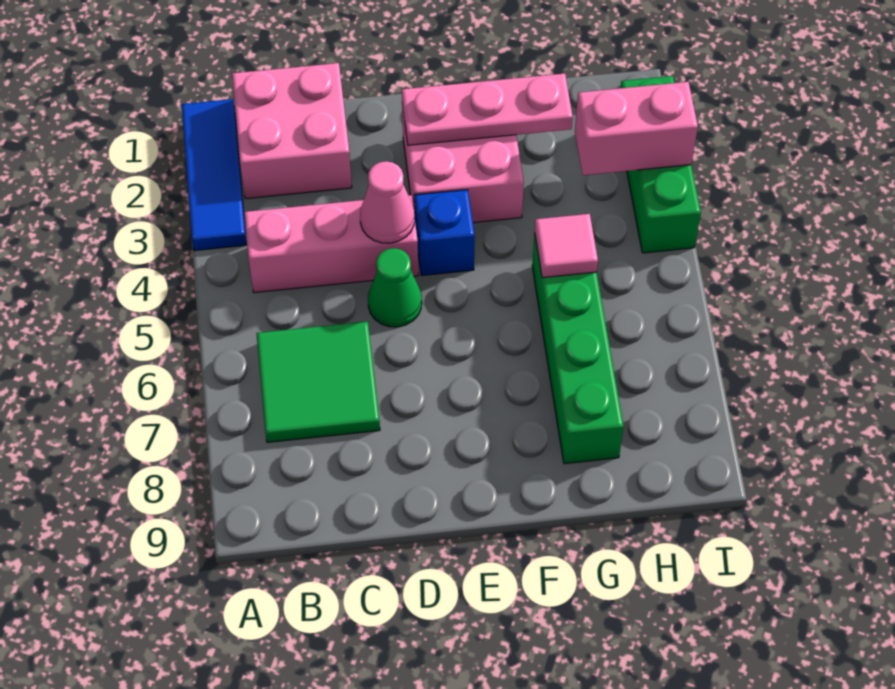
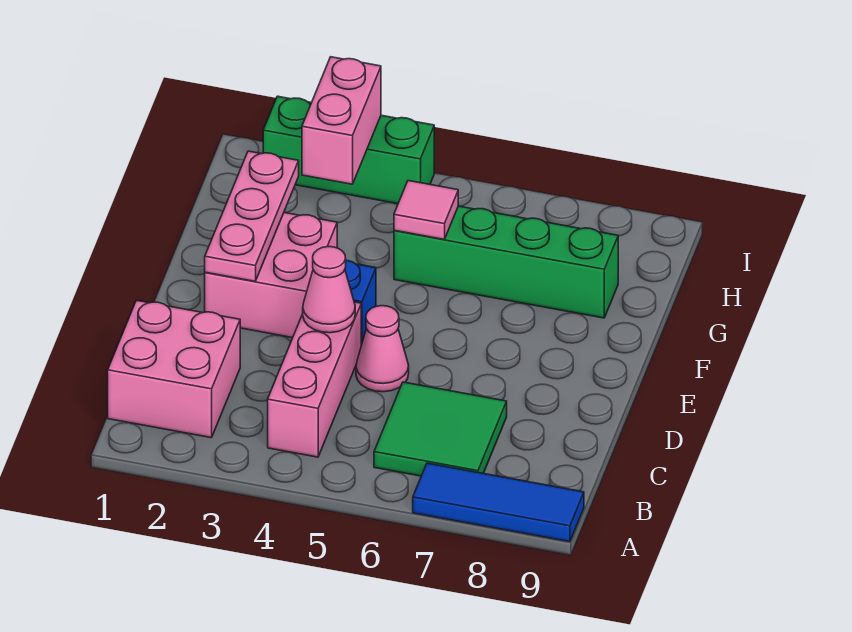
blue 1x3 tile [182,99,247,251] -> blue 1x3 tile moved to [413,463,584,542]
green 1x1 cone [368,248,422,327] -> pink 1x1 cone [356,306,409,392]

